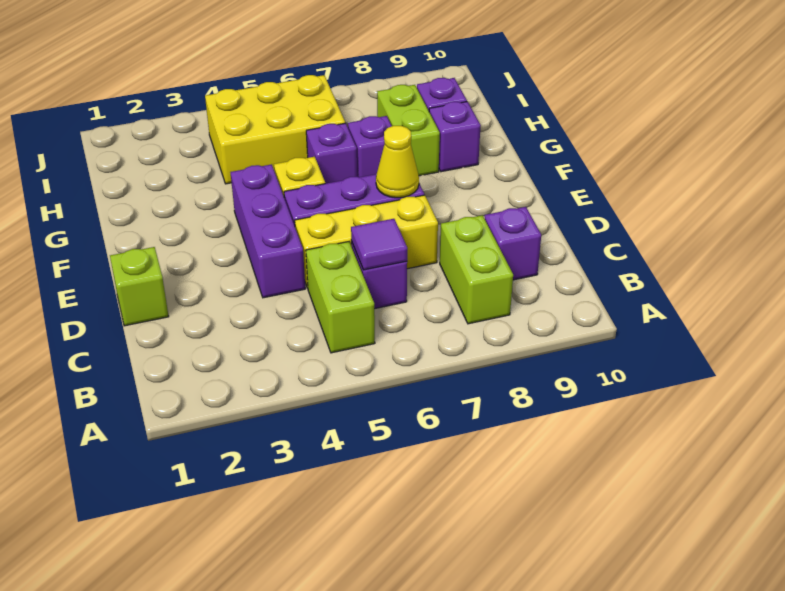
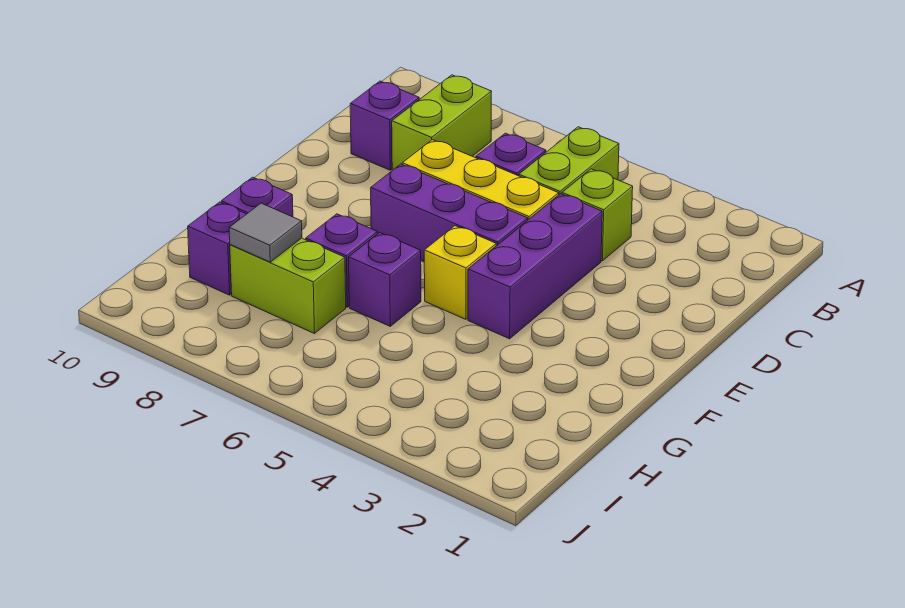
purple 1x1 tile [351,219,407,270] -> none
lime 1x1 brick [110,247,169,326] -> lime 1x1 brick moved to [562,169,633,261]
yellow 1x1 cone [376,126,419,198] -> none
lime 1x2 brick [377,85,440,176] -> lime 1x2 brick turned to [230,238,346,334]
yellow 2x3 brick [205,75,345,184] -> none
none -> grey 1x1 tile [229,203,302,262]

